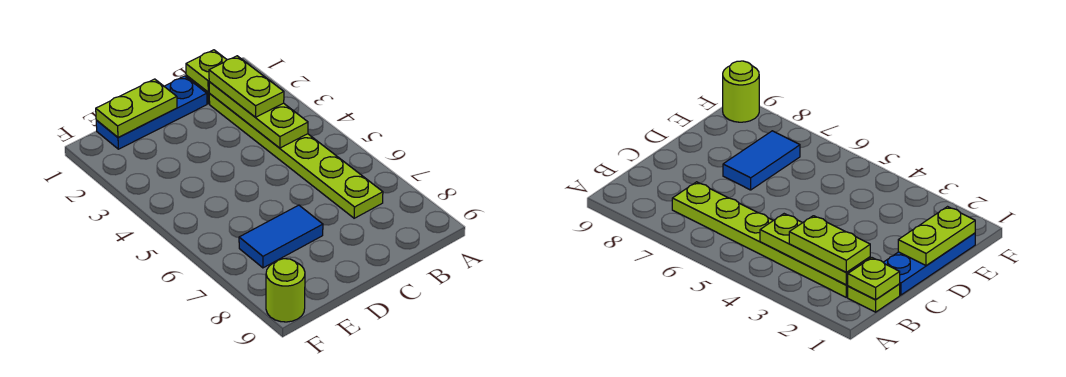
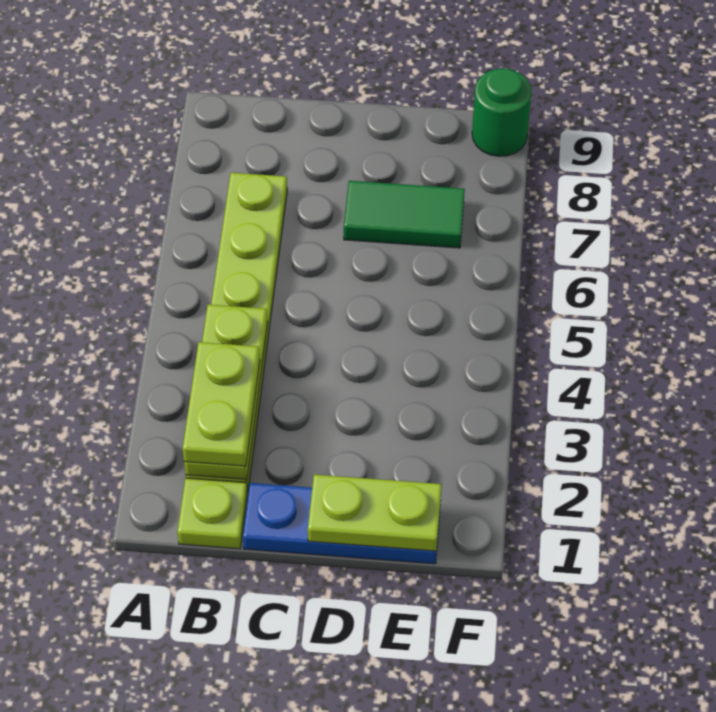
lime 1x1 plate [186,50,227,92] -> none
blue 1x2 tile [239,205,323,268] -> green 1x2 tile [344,181,465,248]
lime 1x1 round brick [266,259,305,322] -> green 1x1 round brick [472,68,531,156]

